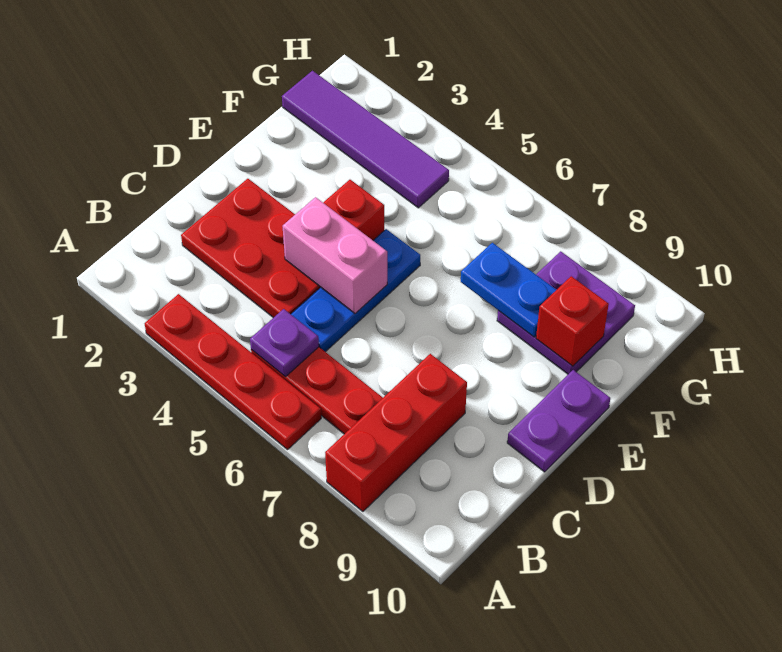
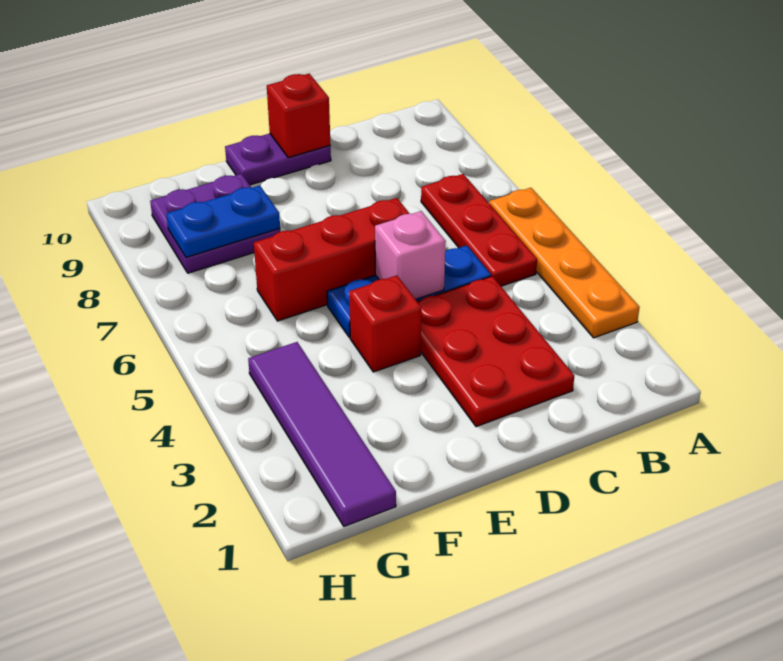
red 1x4 plate [145,294,321,450] -> orange 1x4 plate [489,188,640,338]
red 1x3 brick [325,354,467,511] -> red 1x3 brick moved to [254,198,410,321]
purple 1x1 plate [250,309,319,377] -> none
pink 1x2 brick [283,197,387,314] -> pink 1x1 brick [375,211,446,299]
blue 1x2 plate [461,243,556,337] -> blue 1x2 plate turned to [166,185,280,257]
red 1x1 brick [536,276,609,366] -> red 1x1 brick moved to [267,74,330,158]

